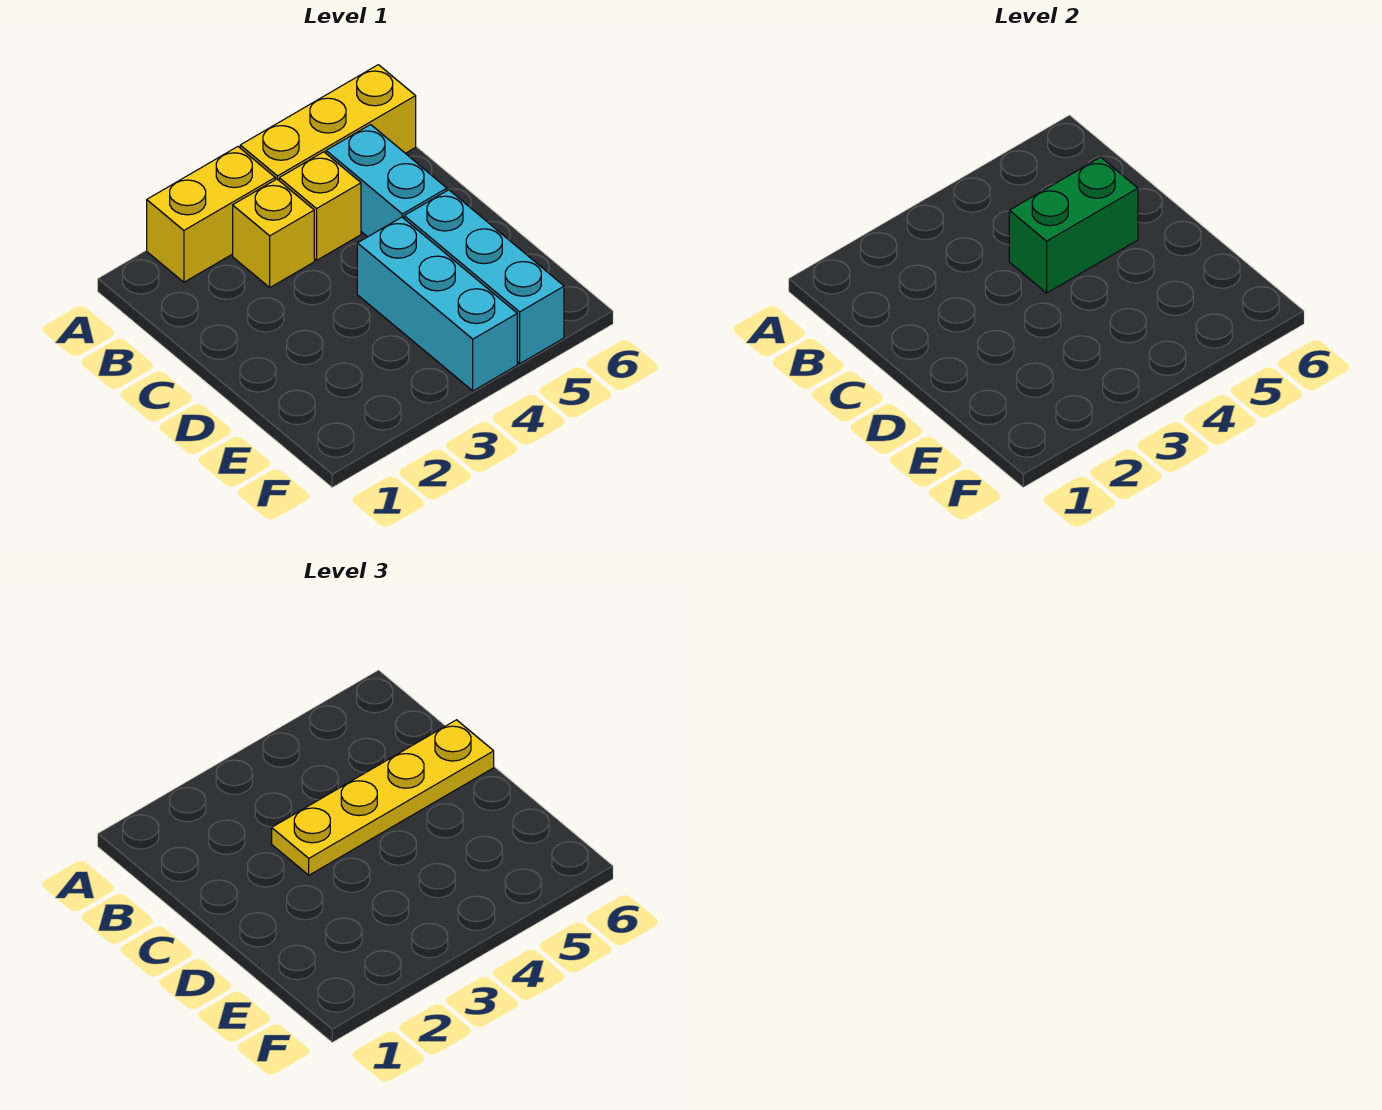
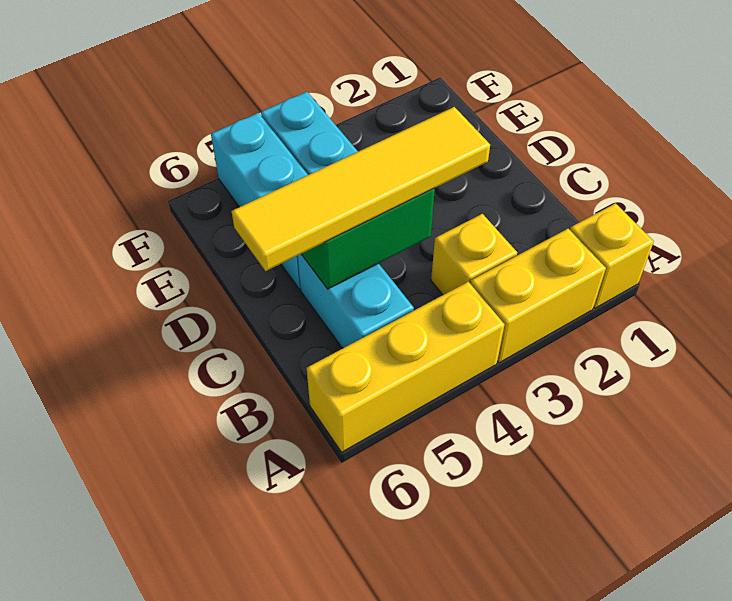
yellow 1x1 brick [279,152,361,260] -> yellow 1x1 brick moved to [570,203,654,308]
yellow 1x4 plate [272,720,494,875] -> yellow 1x4 tile [232,107,490,271]

